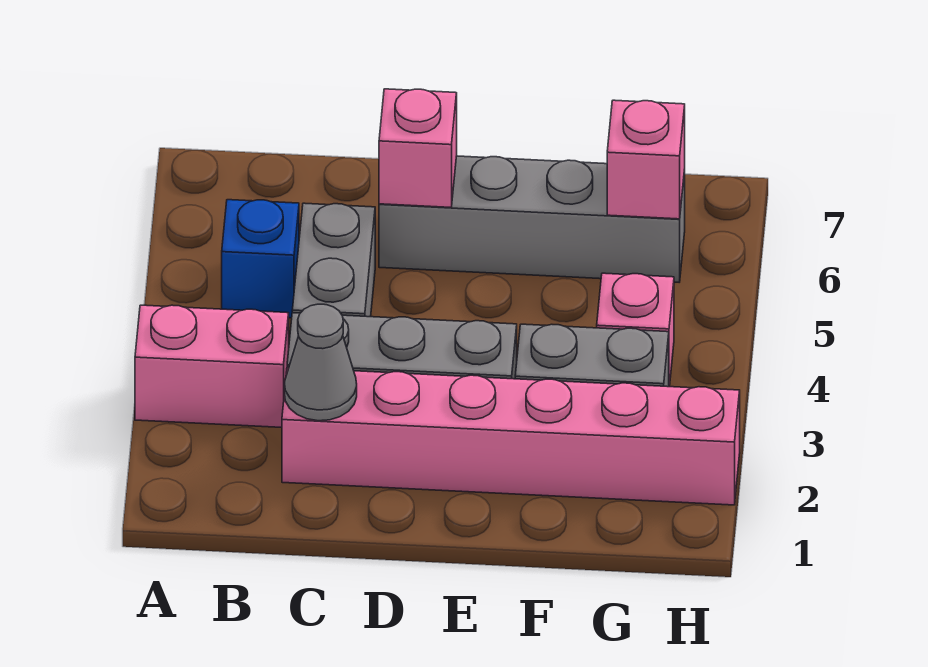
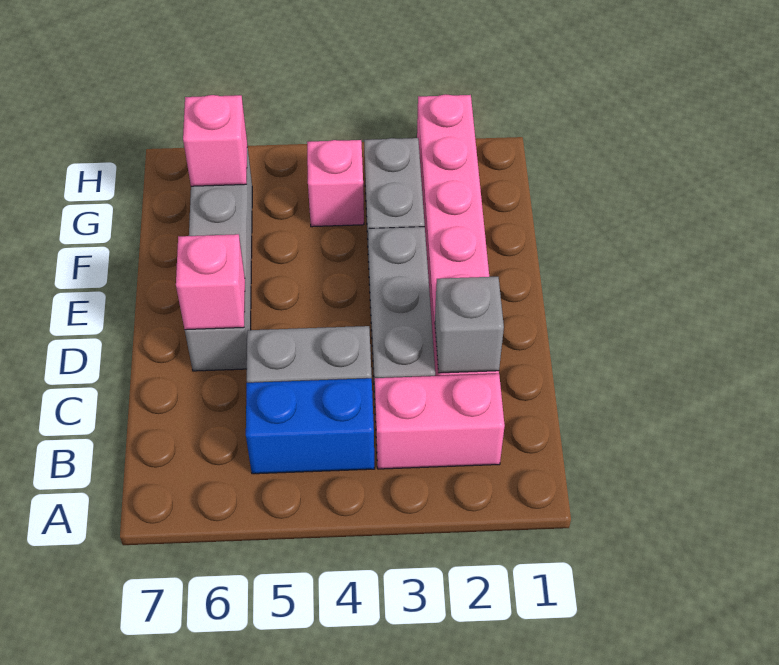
pink 1x2 brick [135,305,289,427] -> pink 1x2 brick turned to [375,374,505,469]
blue 1x1 brick [222,200,299,318] -> blue 1x2 brick [246,378,375,474]
grey 1x1 cone [284,304,357,421] -> grey 1x1 brick [435,277,504,373]

